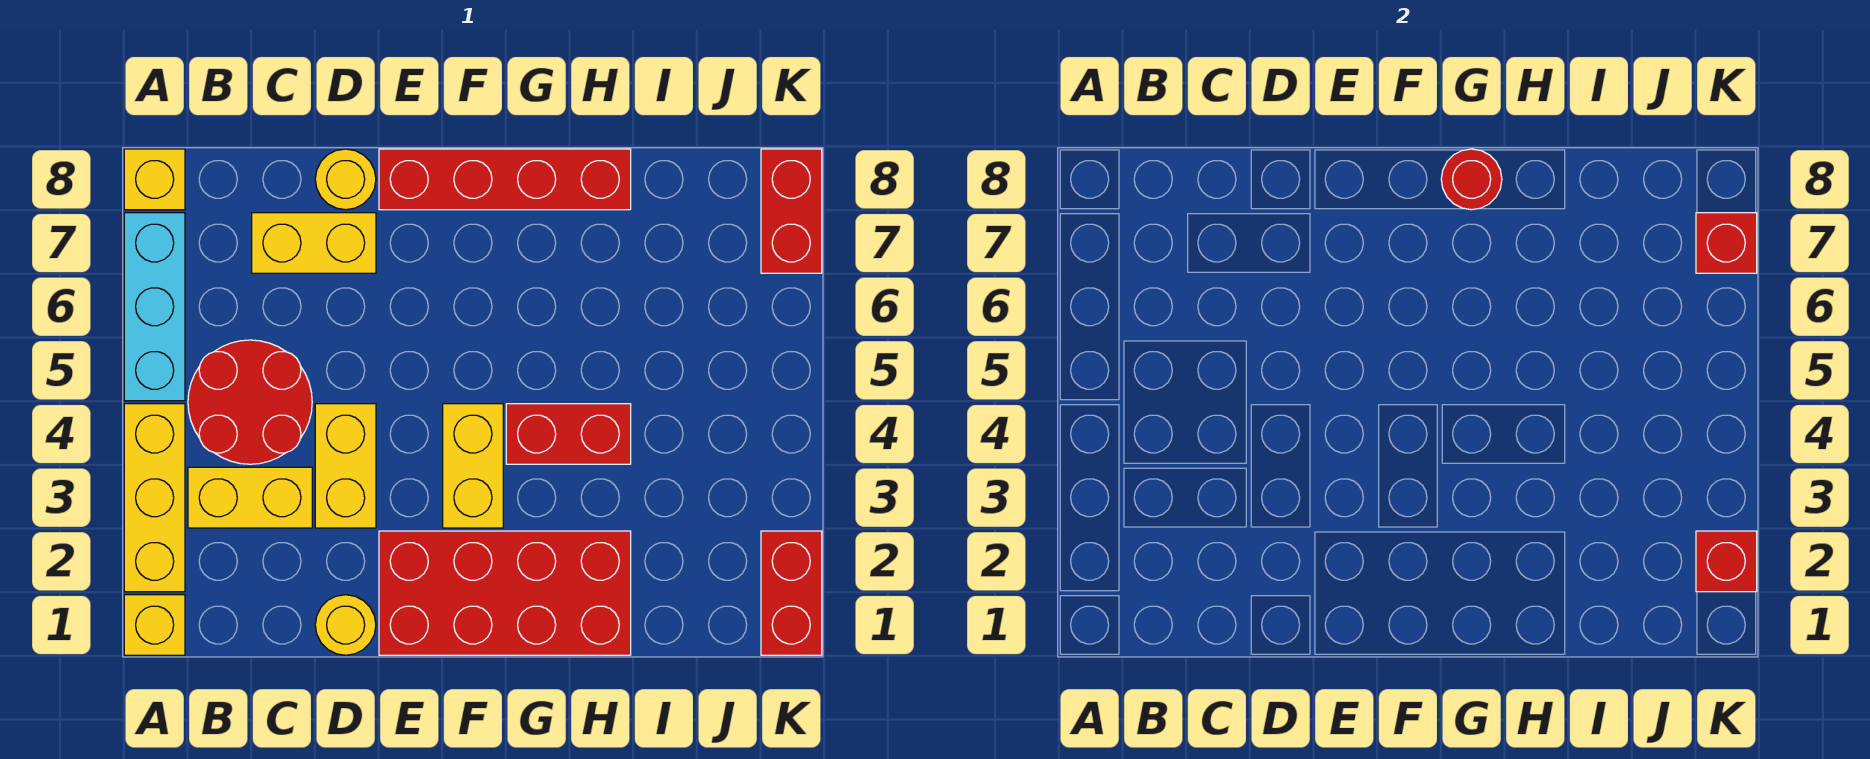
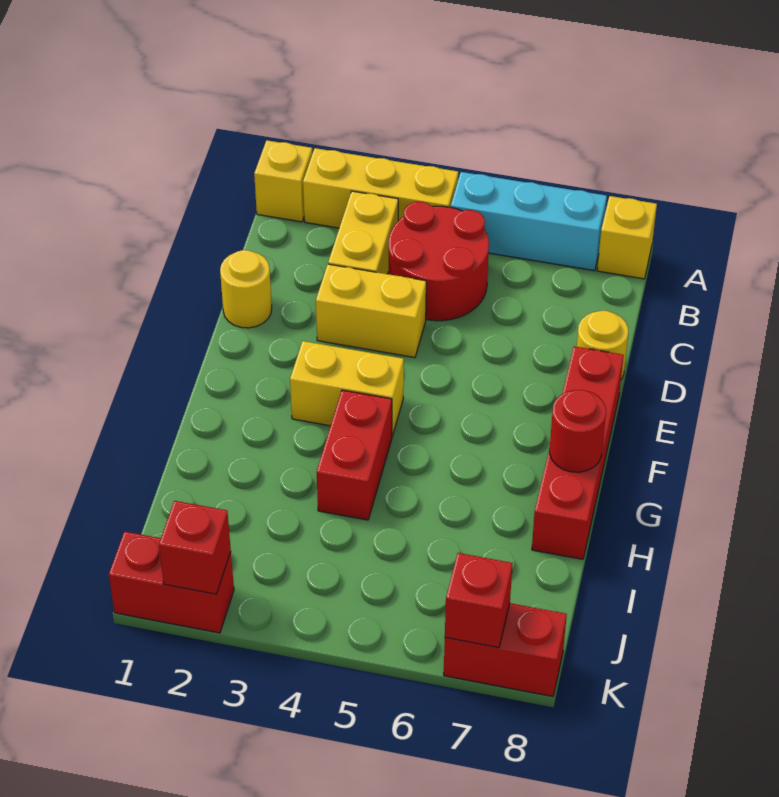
yellow 1x2 brick [252,213,376,273] -> none
red 2x4 brick [379,531,631,655] -> none

